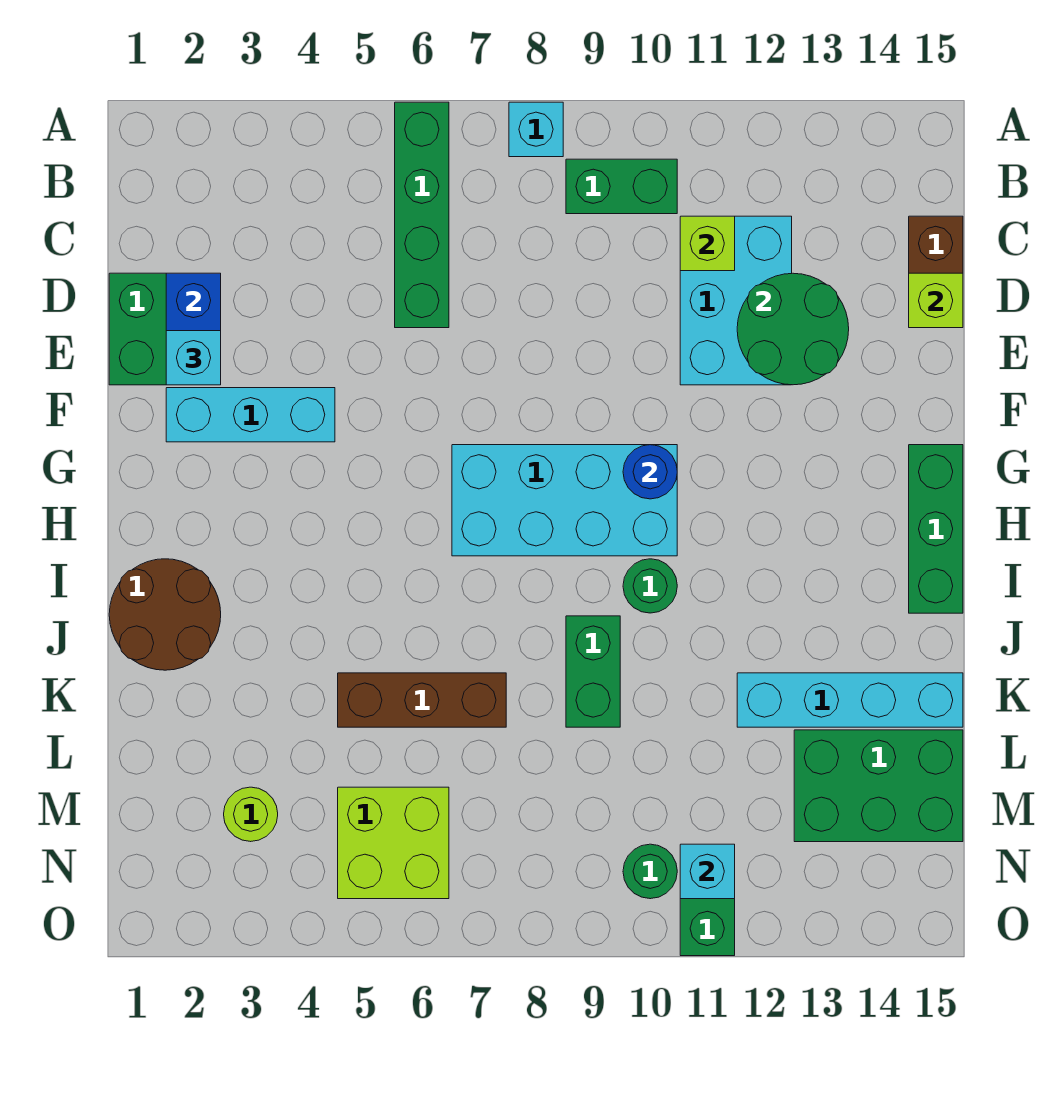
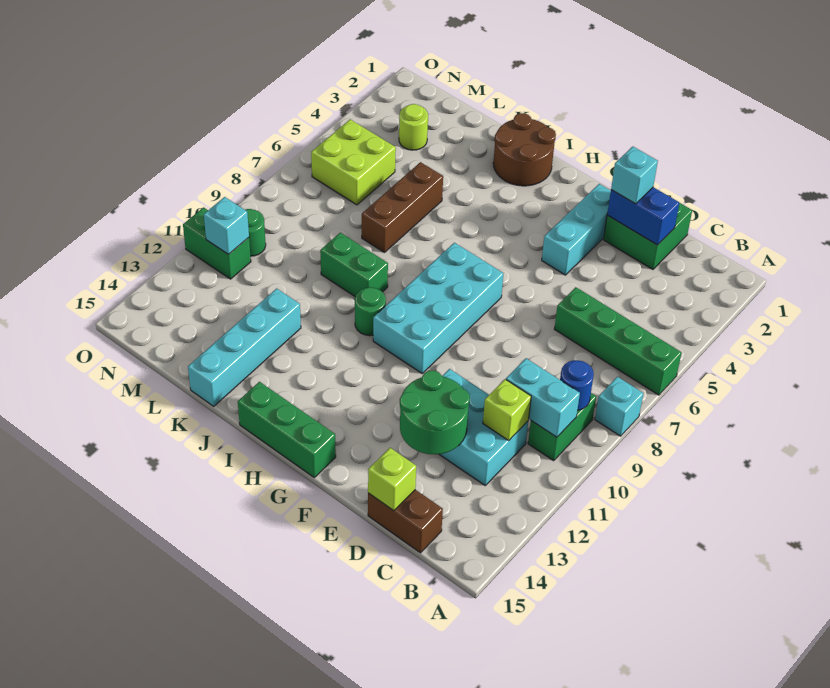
none -> cyan 1x2 brick [506,358,580,437]
blue 1x1 round brick [623,445,677,499] -> blue 1x1 round brick moved to [560,360,594,410]
green 2x3 brick [794,730,963,842] -> none

